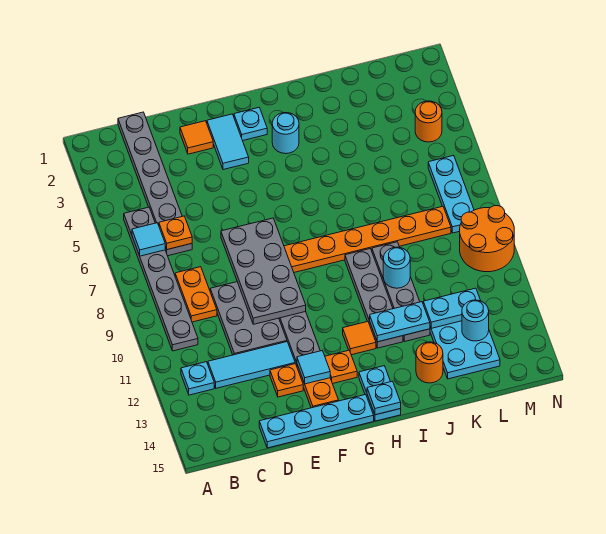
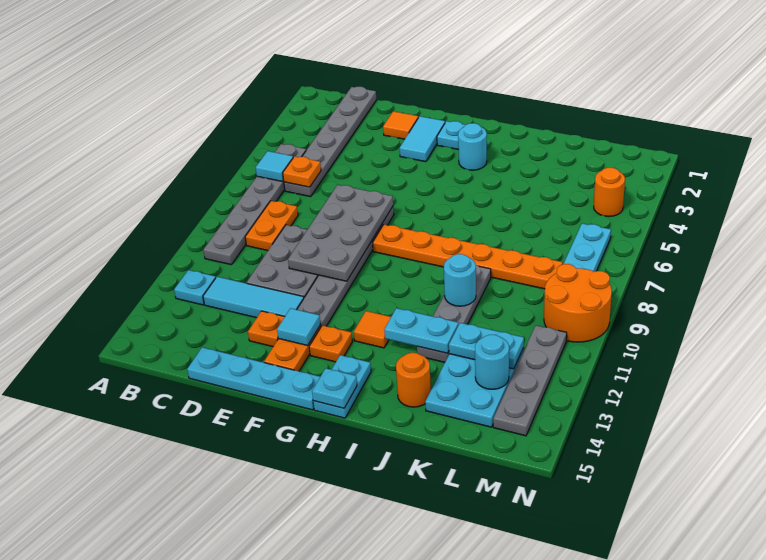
grey 1x4 plate [345,249,403,348] -> grey 1x4 plate moved to [493,326,567,436]

